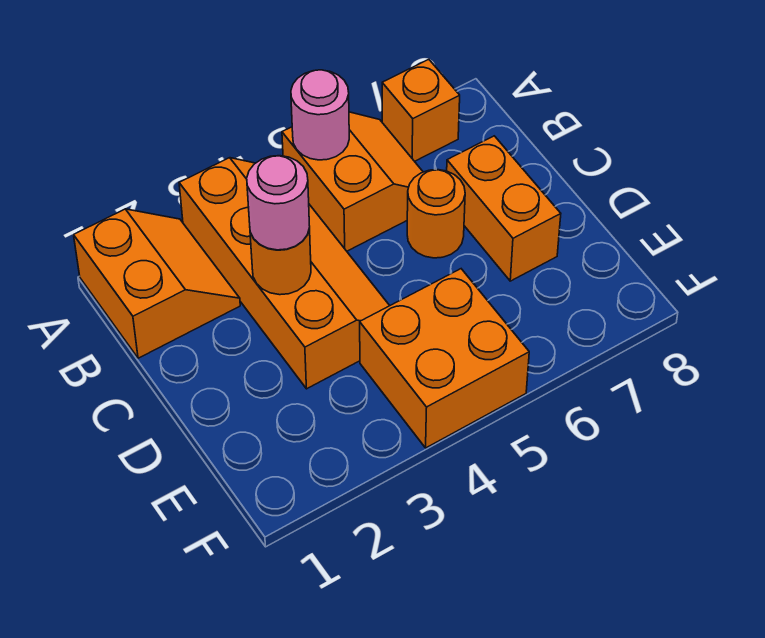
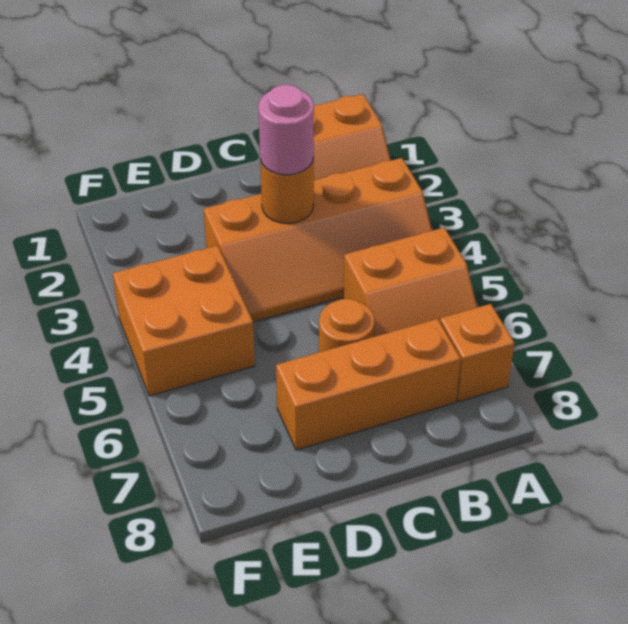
pink 1x1 round brick [291,70,349,160] -> none
orange 1x2 brick [447,136,561,281] -> orange 1x3 brick [276,319,461,450]

